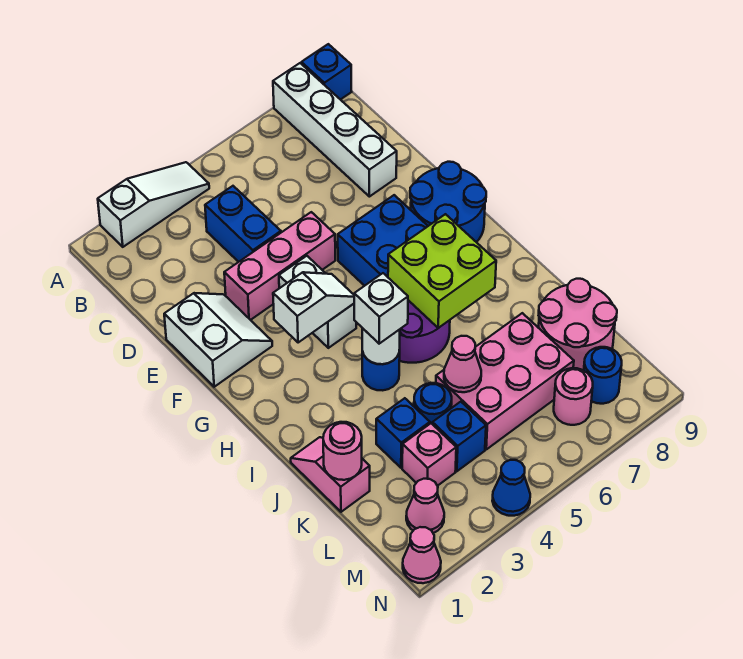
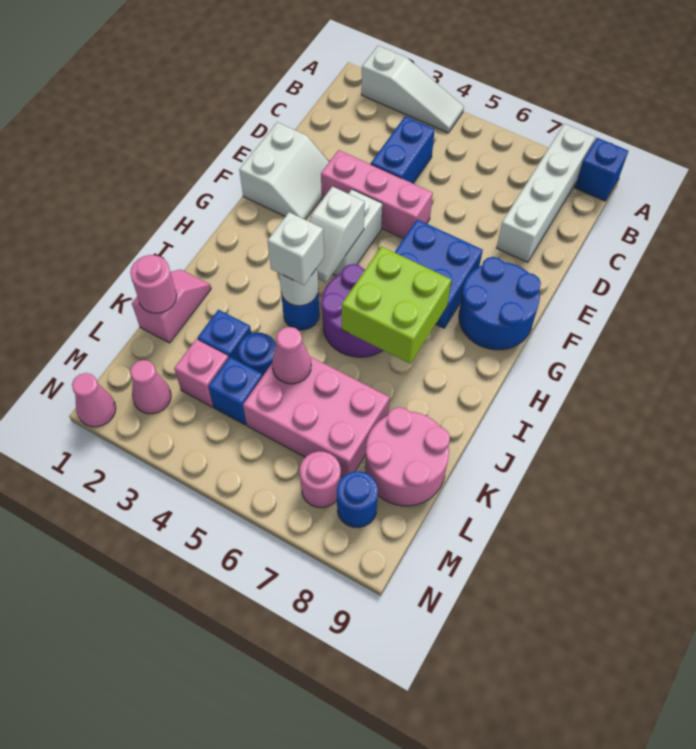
white 1x2 slope [273,272,354,343] -> white 1x2 slope turned to [309,187,365,283]
blue 1x1 cone [492,460,530,516] -> none

